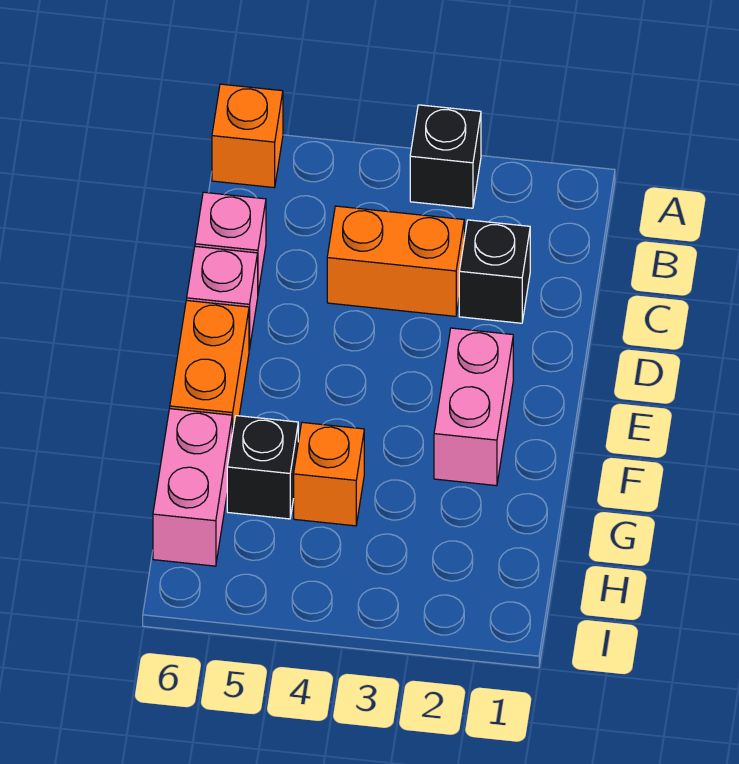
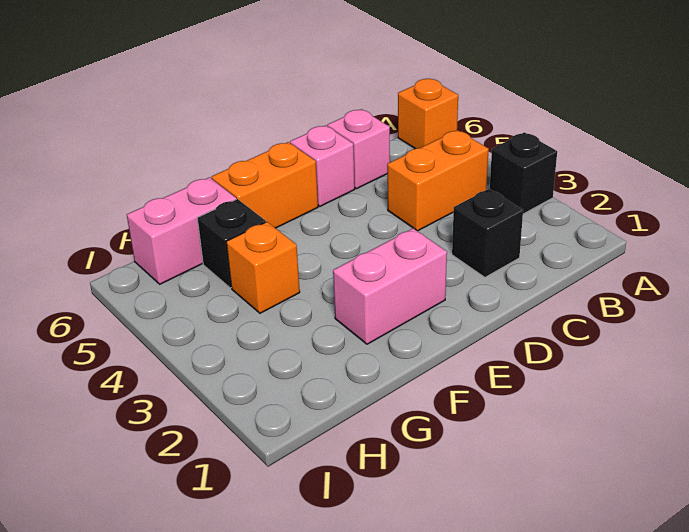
orange 1x2 brick [327,206,464,316] -> orange 1x2 brick turned to [387,130,489,231]

